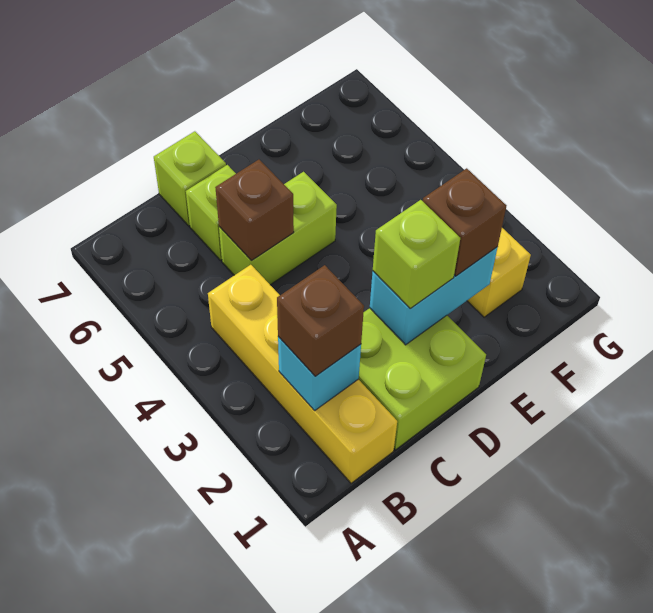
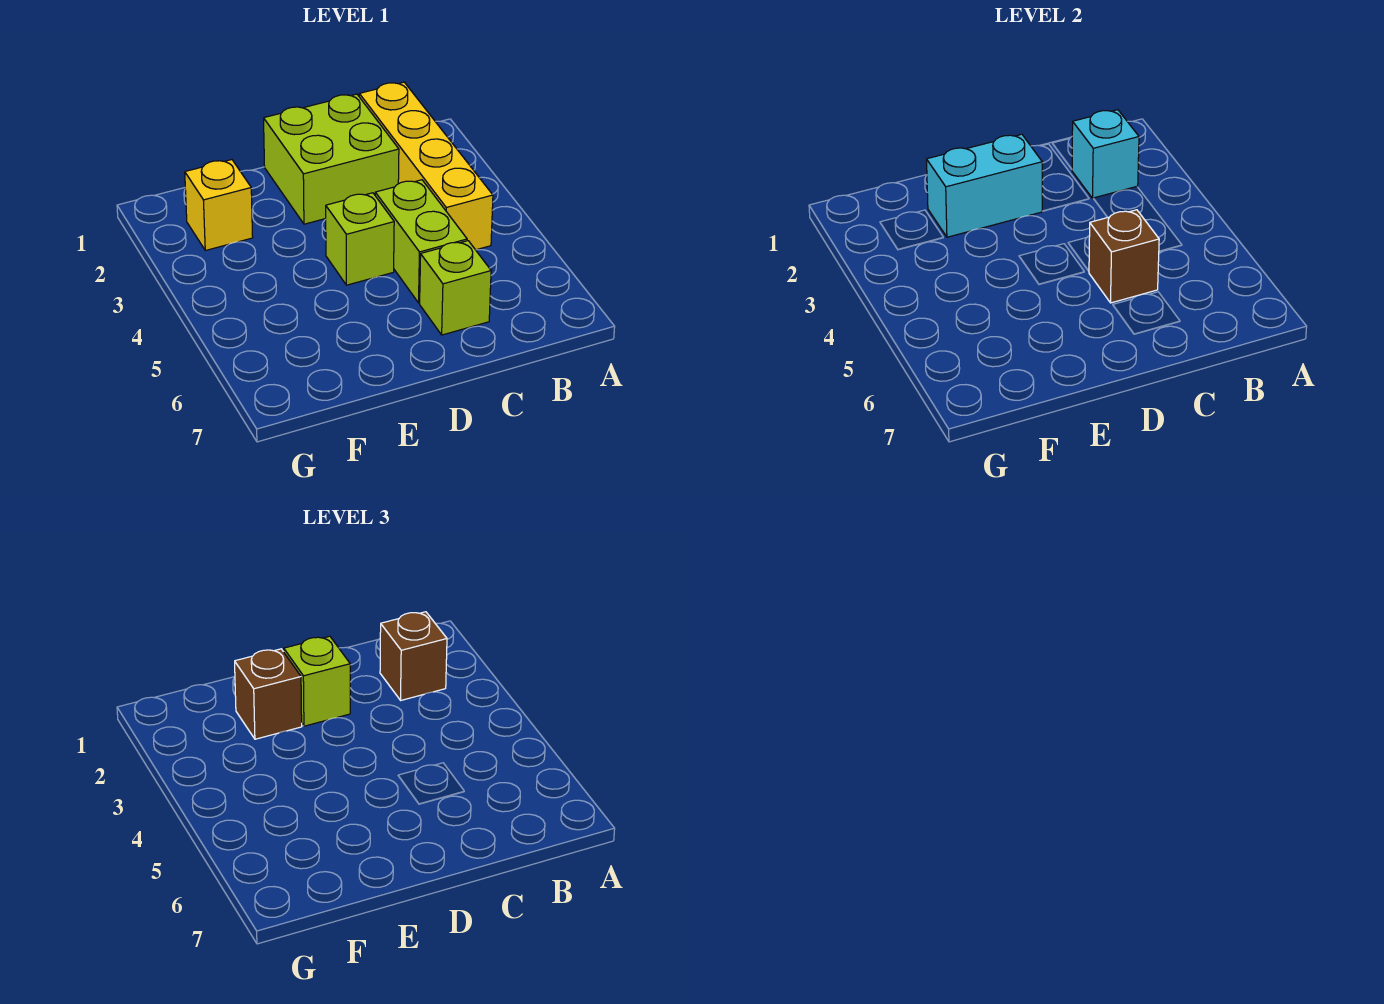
lime 1x2 brick [219,172,337,285] -> lime 1x2 brick turned to [375,180,467,303]
lime 1x1 brick [154,131,226,226] -> lime 1x1 brick moved to [326,193,394,285]

